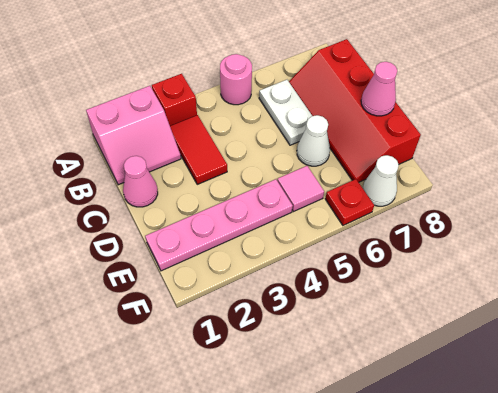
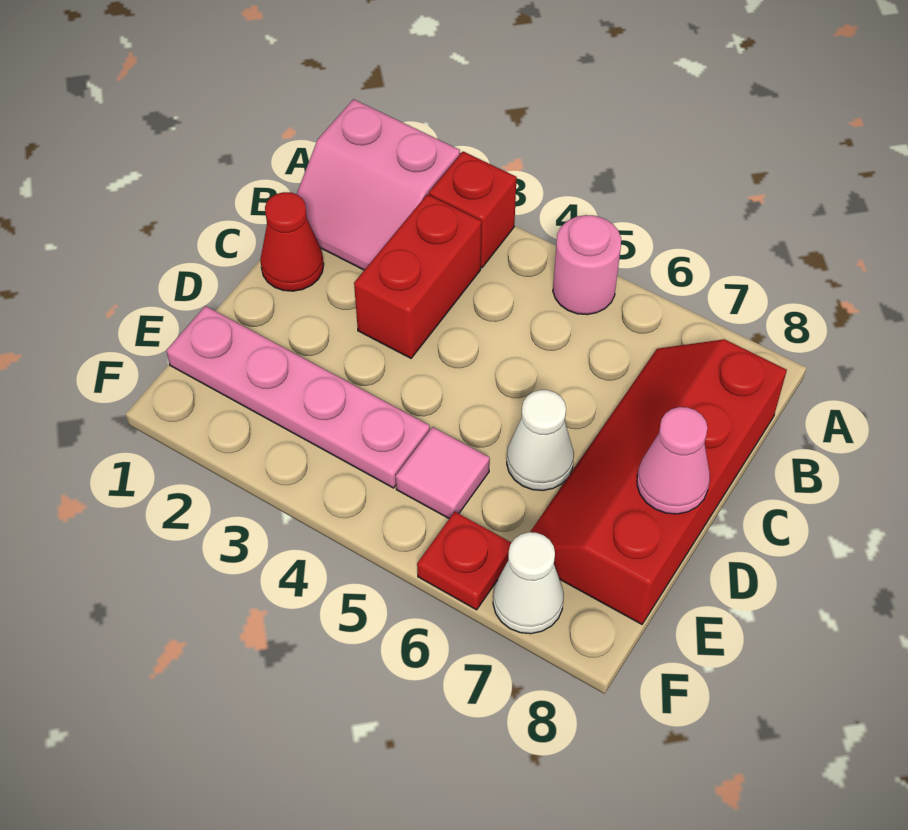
red 1x2 tile [170,115,227,184] -> red 1x2 brick [354,194,482,358]
white 1x2 plate [259,80,312,145] -> none
pink 1x1 cone [123,156,158,207] -> red 1x1 cone [260,192,324,291]

